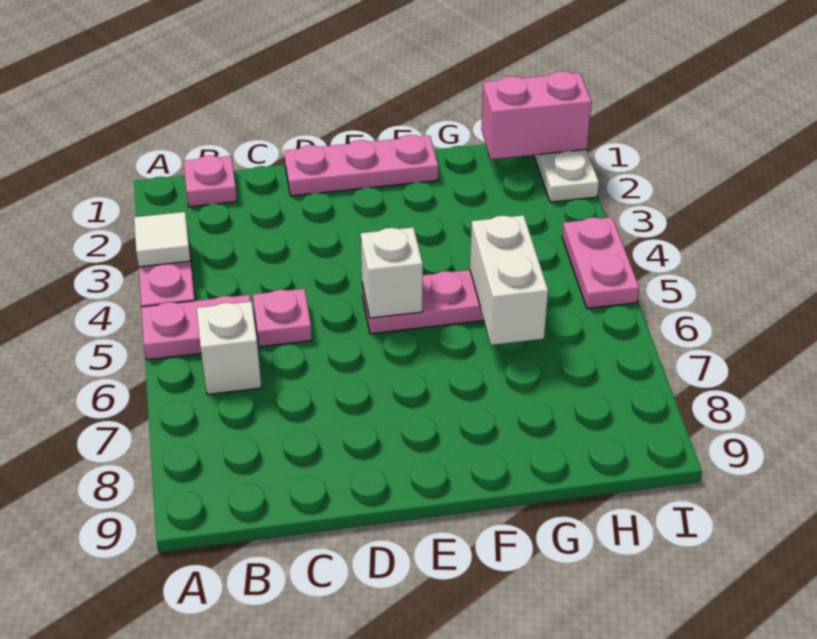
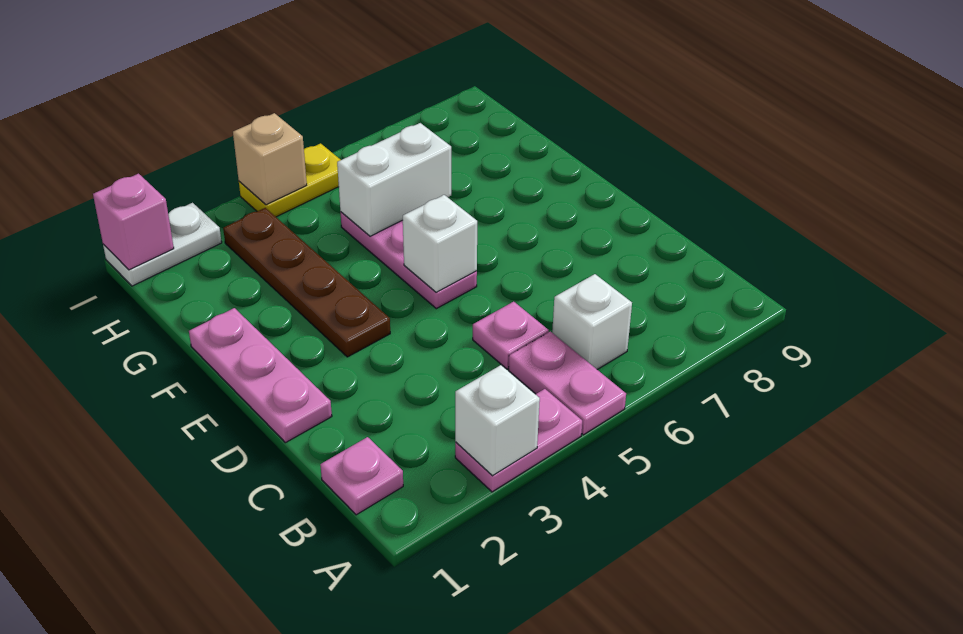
white 1x1 tile [134,212,191,267] -> white 1x1 brick [455,365,540,476]
none -> brown 1x4 plate [223,208,390,357]
pink 1x2 brick [481,71,592,159] -> pink 1x1 brick [93,174,174,270]
pink 1x2 plate [562,217,639,309] -> yellow 1x2 plate [239,143,340,217]
none -> tan 1x1 brick [233,113,307,205]

